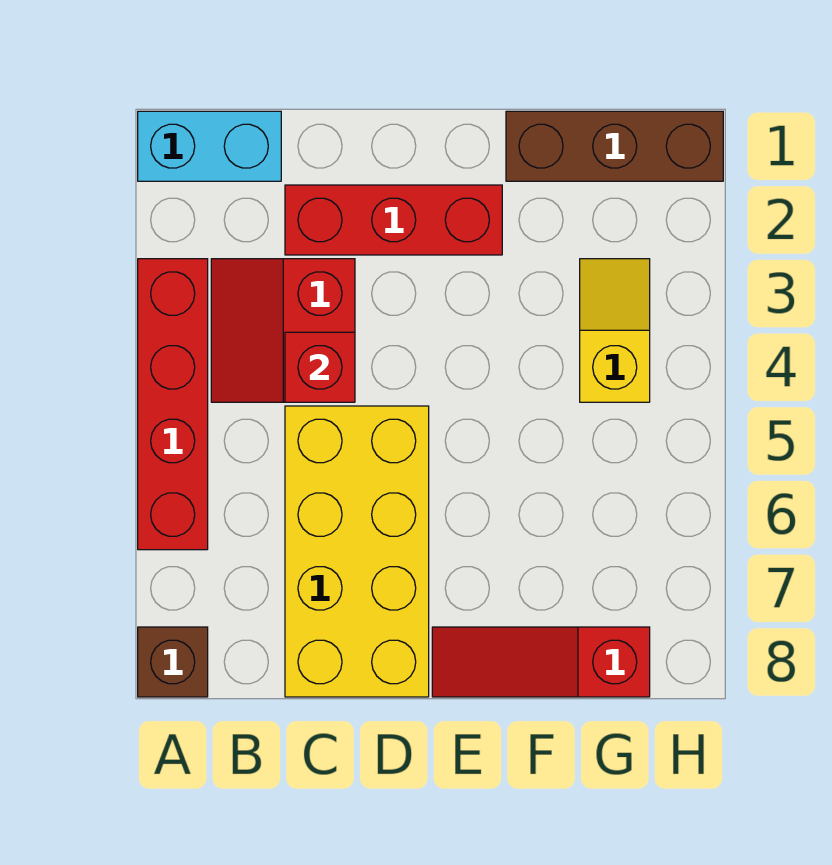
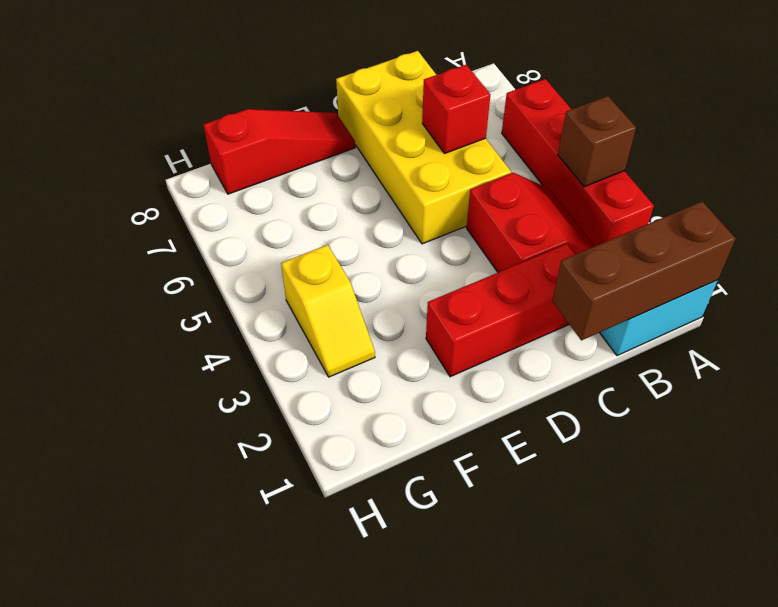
brown 1x1 brick [138,627,208,697] -> brown 1x1 brick moved to [558,96,636,187]
red 1x1 brick [285,332,355,402] -> red 1x1 brick moved to [422,65,490,154]
brown 1x3 brick [506,111,723,181] -> brown 1x3 brick moved to [552,201,736,340]

